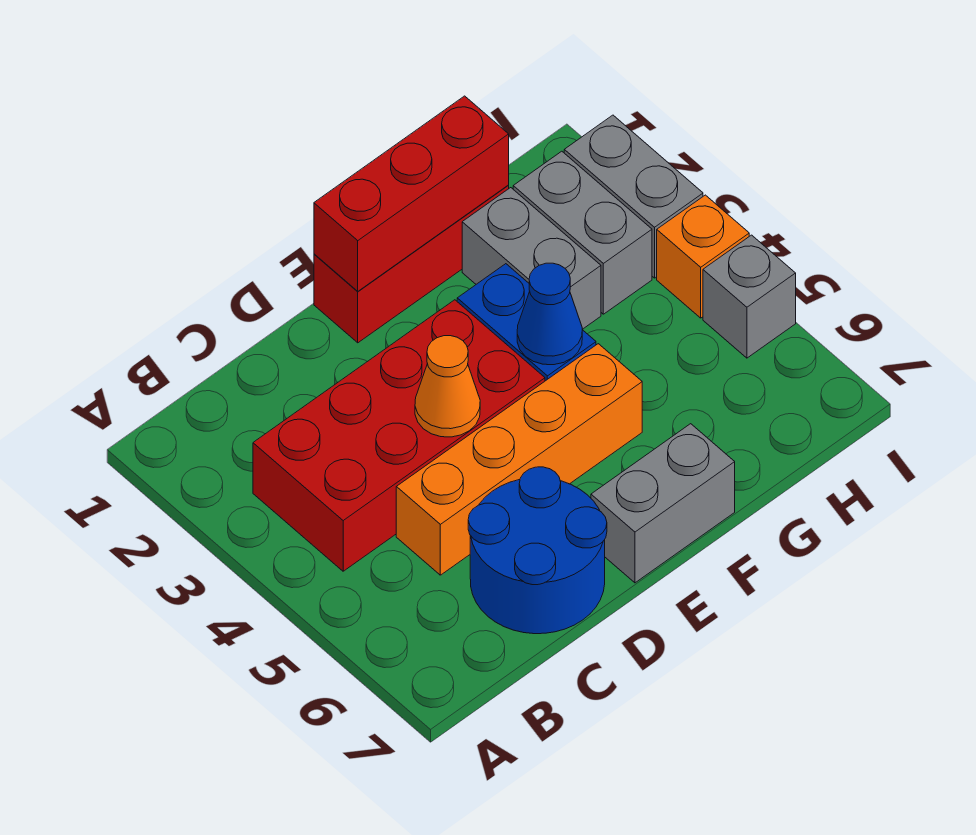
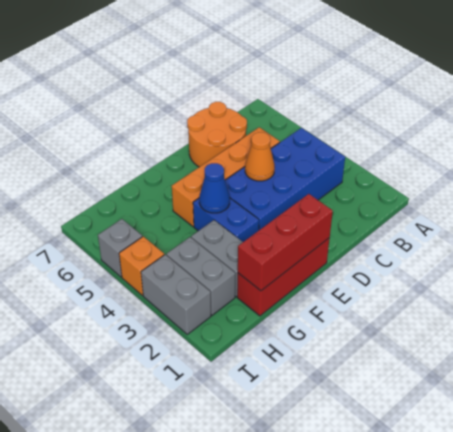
red 2x4 brick [253,300,545,571] -> blue 2x4 brick [225,128,345,230]
blue 2x2 round brick [468,467,607,634] -> orange 2x2 round brick [187,102,247,167]
grey 1x2 brick [591,424,735,583] -> none

